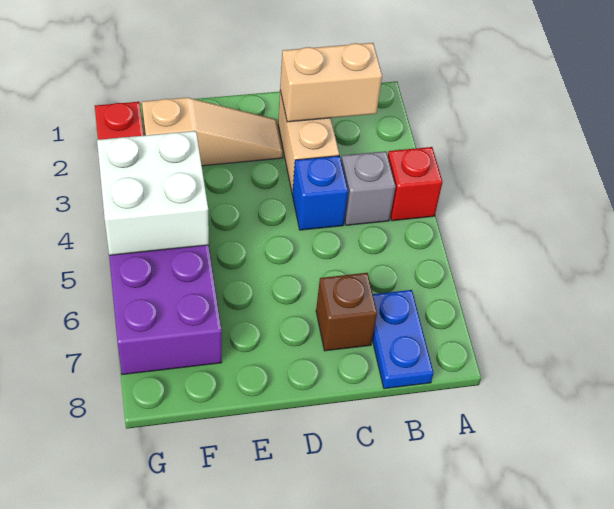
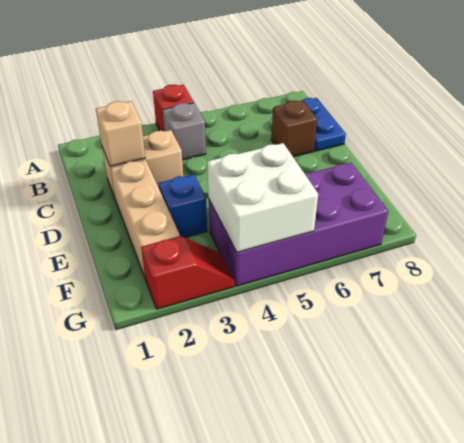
tan 1x2 brick [280,43,382,122] -> tan 1x1 brick [96,101,145,166]
blue 1x2 plate [372,290,434,389] -> blue 1x2 plate turned to [303,98,346,151]
blue 1x1 brick [292,156,348,230] -> blue 1x1 brick moved to [158,174,207,237]
tan 1x3 slope [142,98,283,166] -> tan 1x3 brick [111,160,180,277]

